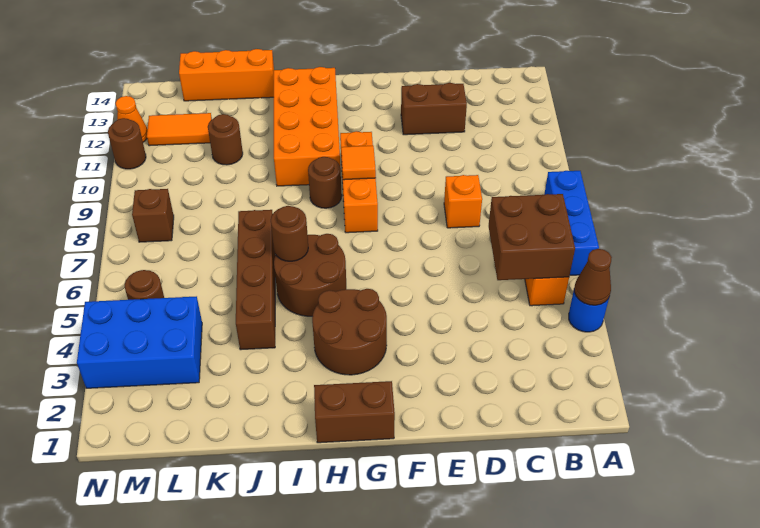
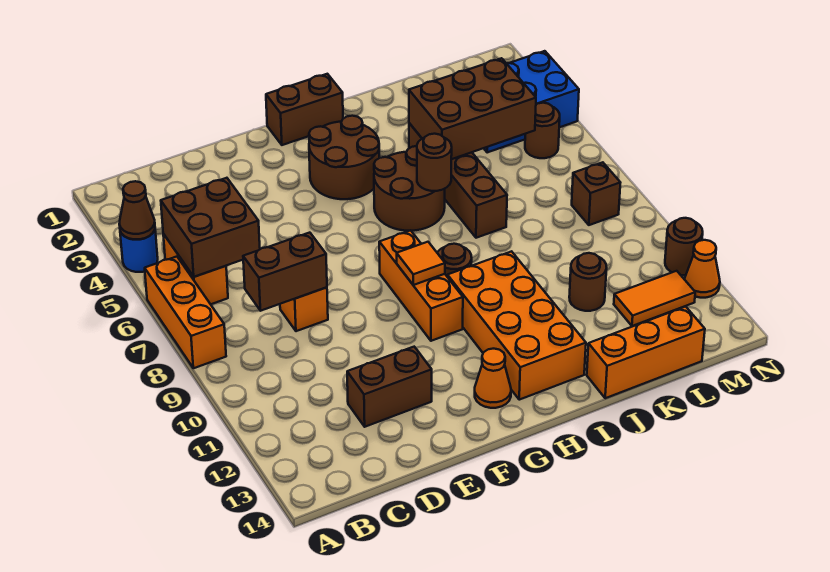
blue 1x3 brick [544,171,599,275] -> orange 1x3 brick [145,257,226,368]
none -> brown 1x2 brick [243,233,327,311]
none -> orange 1x1 cone [475,349,511,408]
none -> brown 2x3 brick [409,58,536,159]

